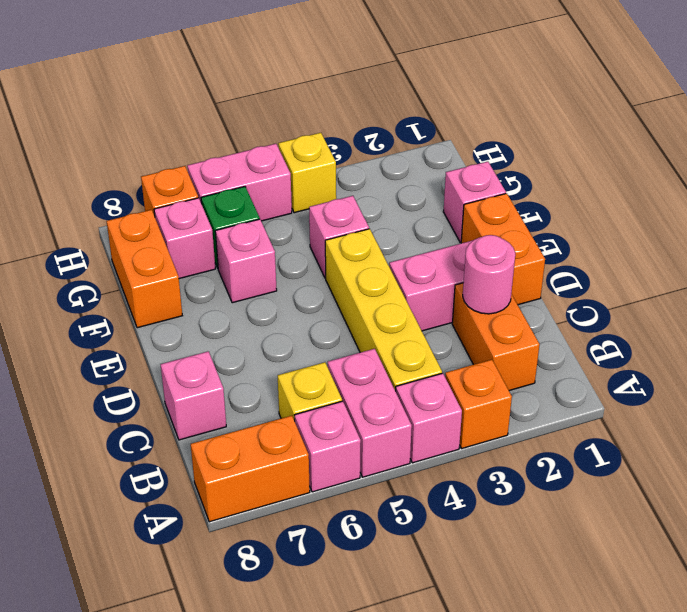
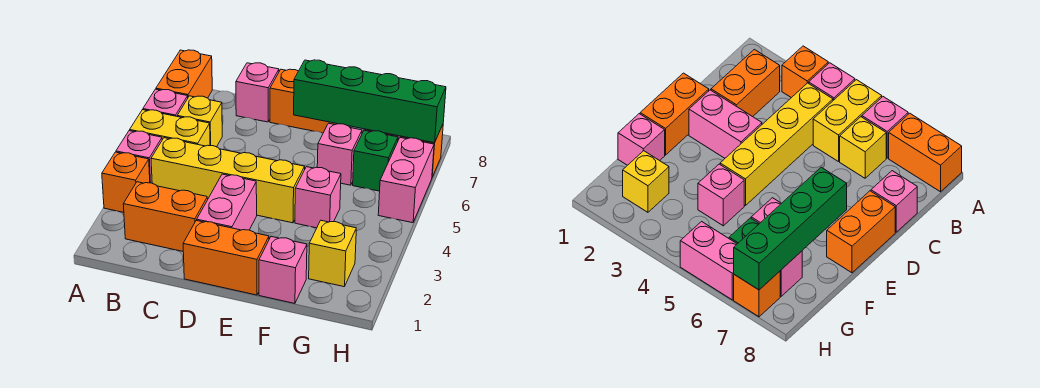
pink 1x2 brick [328,349,412,477] -> yellow 1x2 brick [130,110,210,146]
pink 1x1 round brick [463,235,515,314] -> none
none -> green 1x4 brick [294,60,446,143]
orange 1x2 brick [107,210,182,328] -> orange 1x2 brick moved to [270,69,337,133]
yellow 1x1 brick [278,133,336,213] -> yellow 1x1 brick moved to [309,221,356,287]

